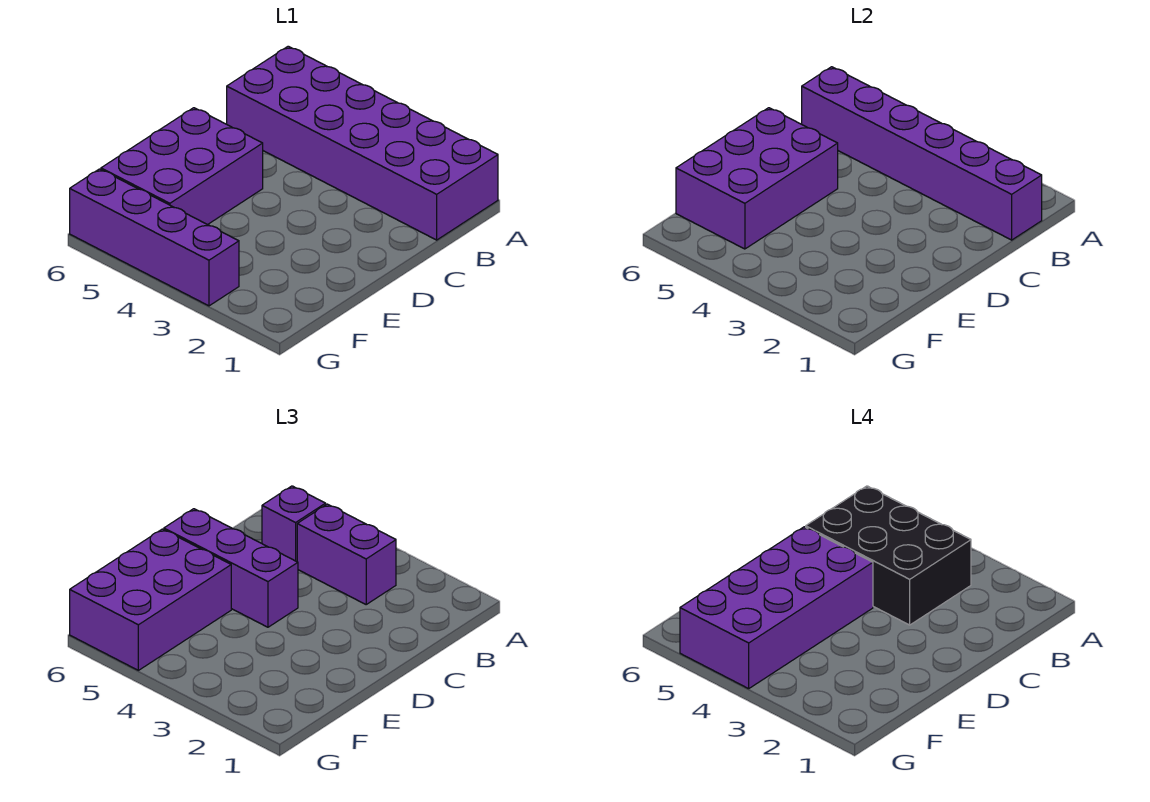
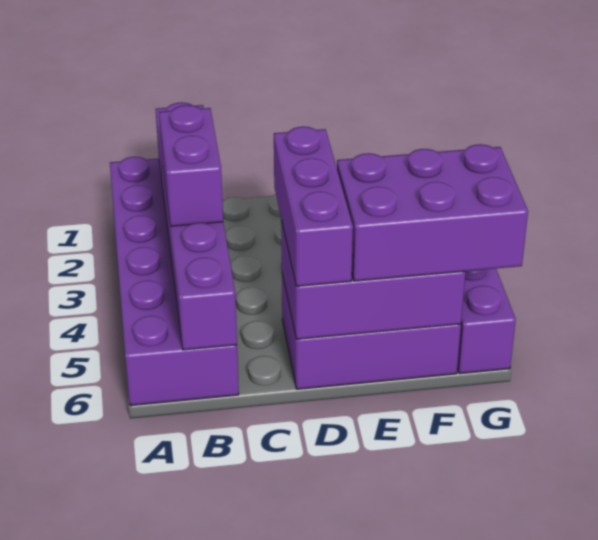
black 2x3 brick [806,486,971,625] -> none
purple 1x1 brick [262,486,326,562] -> none
purple 2x4 brick [680,527,873,689] -> none

